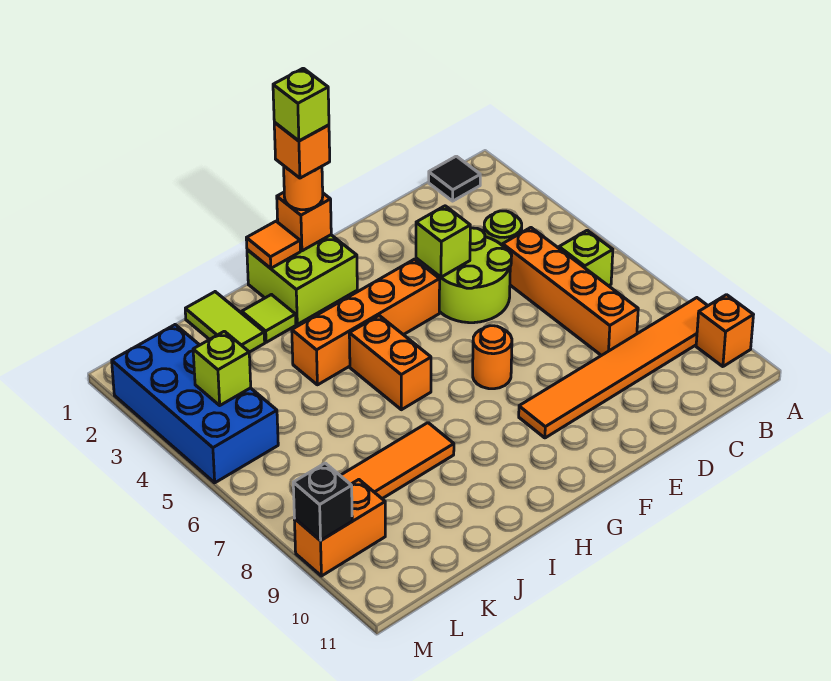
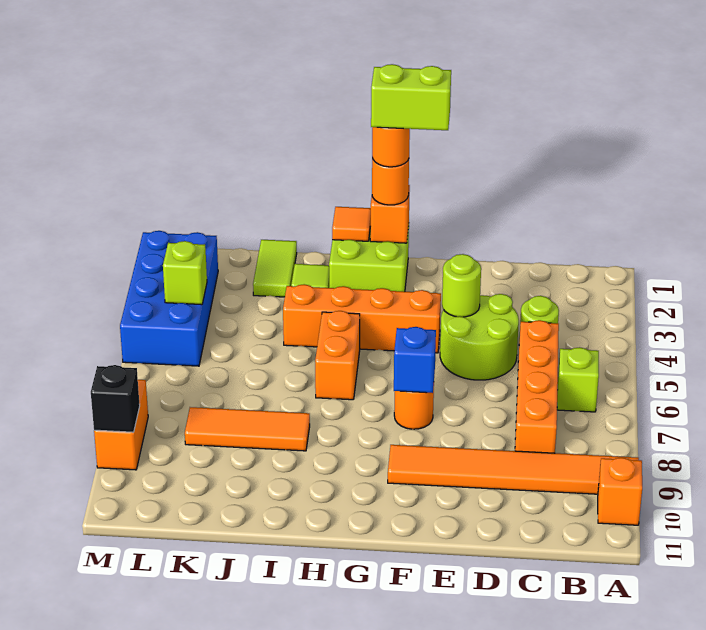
black 1x1 tile [429,156,480,201] -> none
lime 1x1 brick [416,206,470,277] -> lime 1x1 round brick [442,254,481,317]
none -> blue 1x1 brick [394,327,436,393]
orange 1x1 brick [274,122,330,178] -> orange 1x1 round brick [372,127,410,167]
lime 1x1 brick [273,68,329,141] -> lime 1x2 brick [371,64,451,130]
orange 1x2 brick [294,480,385,576] -> orange 1x2 brick turned to [94,380,148,470]

